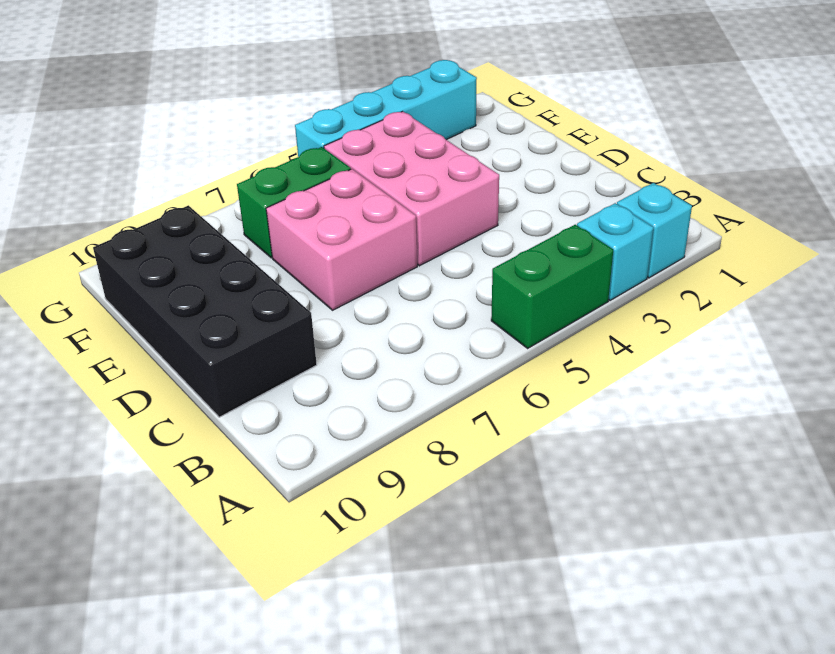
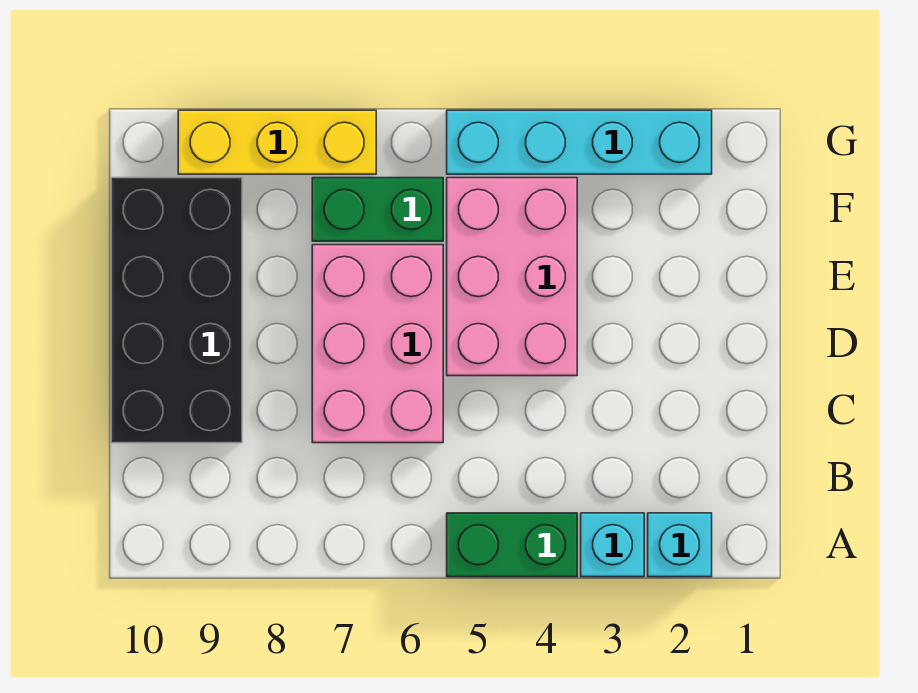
pink 2x2 brick [266,169,417,310] -> pink 2x3 brick [312,245,443,443]
none -> yellow 1x3 brick [178,110,376,174]

